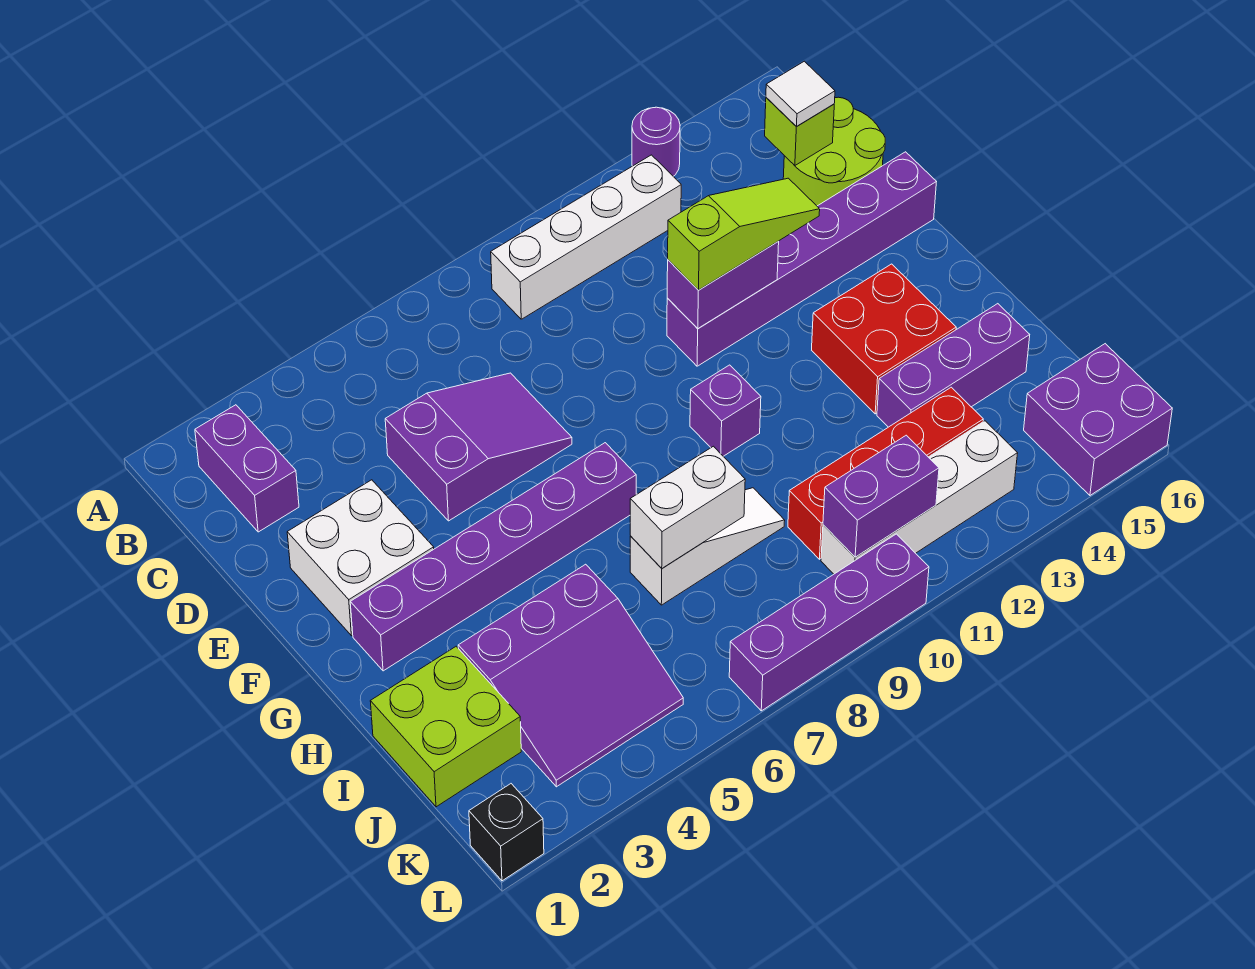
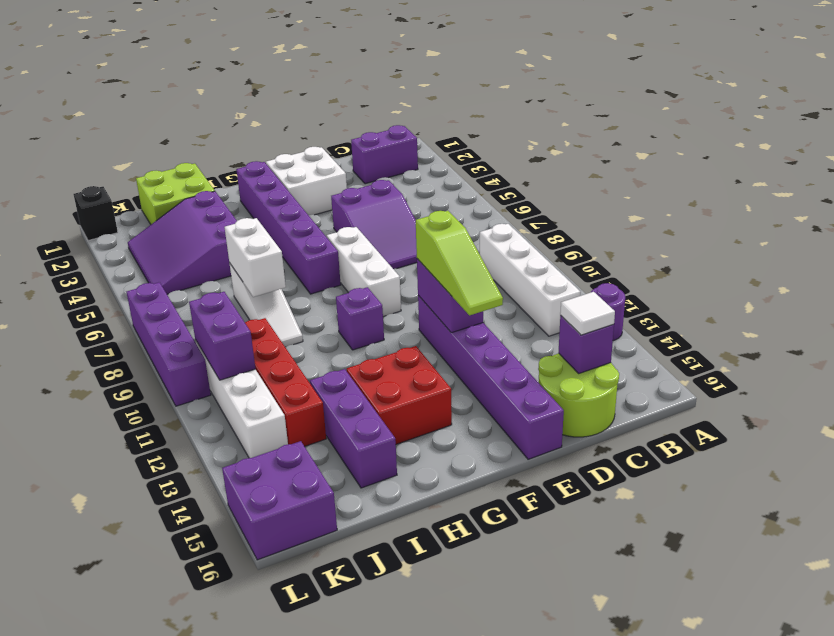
lime 1x1 brick [765,98,834,165] -> purple 1x1 brick [559,316,614,373]
none -> white 1x3 brick [327,227,401,317]

